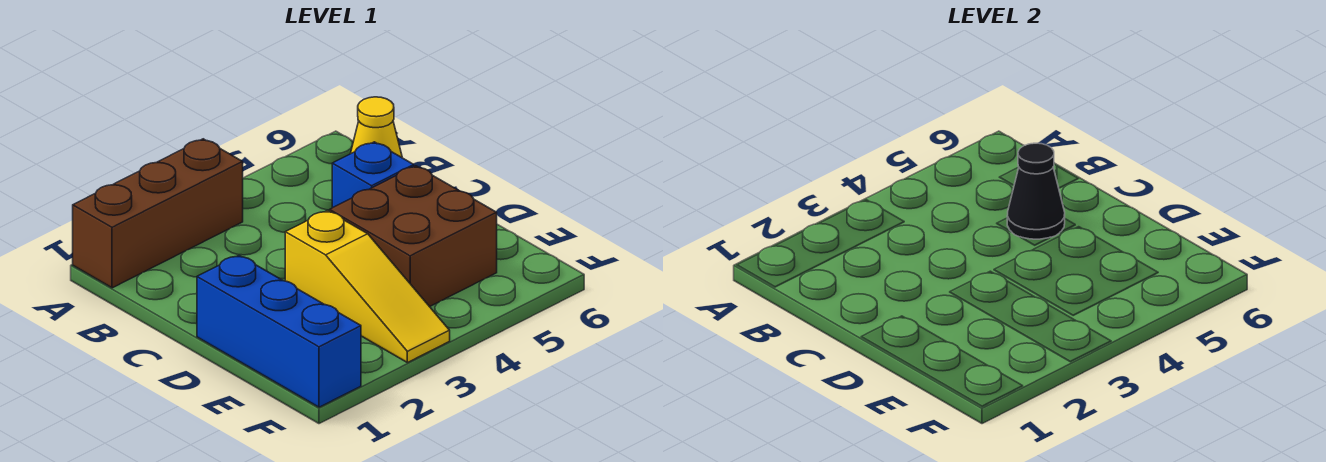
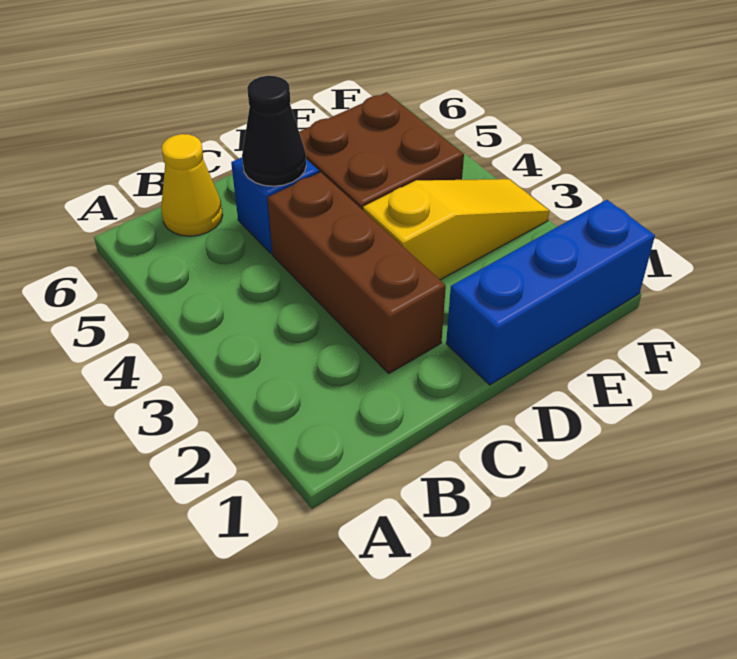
brown 1x3 brick [73,139,243,288] -> brown 1x3 brick moved to [267,172,446,373]

